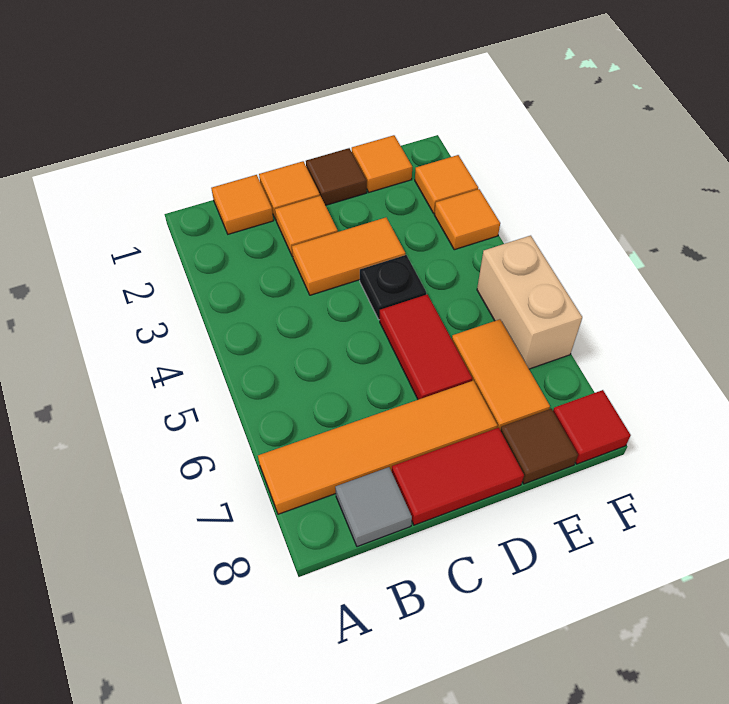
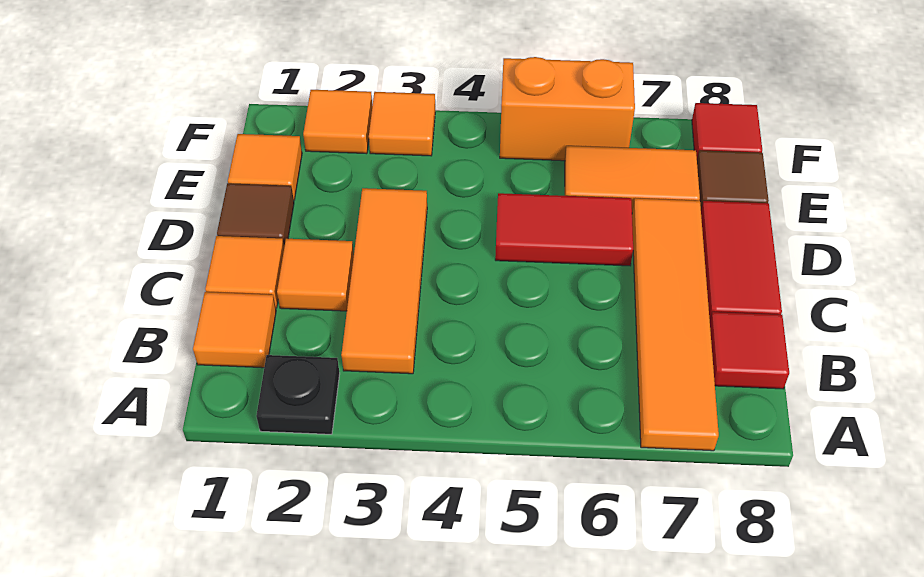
grey 1x1 tile [335,467,412,547] -> red 1x1 tile [710,312,789,389]
orange 1x2 tile [292,218,405,295] -> orange 1x3 tile [341,188,427,374]
black 1x1 plate [360,255,426,320] -> black 1x1 plate moved to [256,355,340,434]
tan 1x2 brick [477,236,582,369] -> orange 1x2 brick [500,57,635,161]

